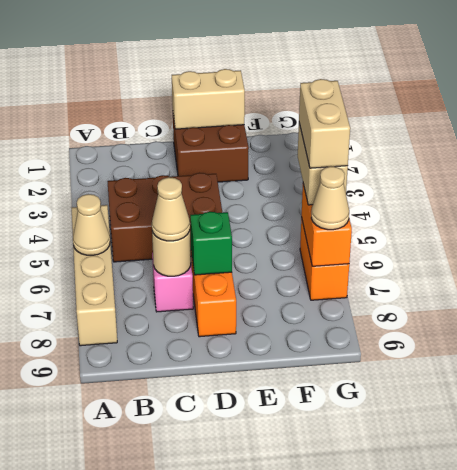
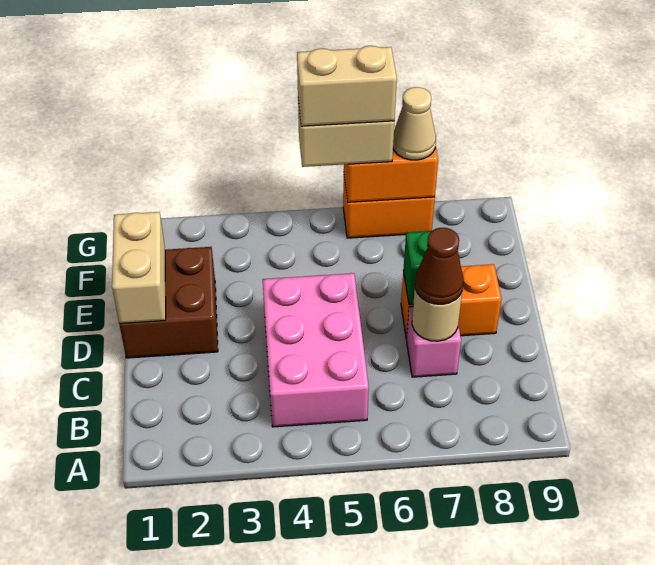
tan 1x4 brick [72,205,117,346] -> none
tan 1x1 cone [73,194,110,255] -> none
brown 2x3 brick [107,173,222,262] -> pink 2x3 brick [263,273,369,427]
tan 1x1 cone [152,177,190,241] -> brown 1x1 cone [415,228,463,304]

